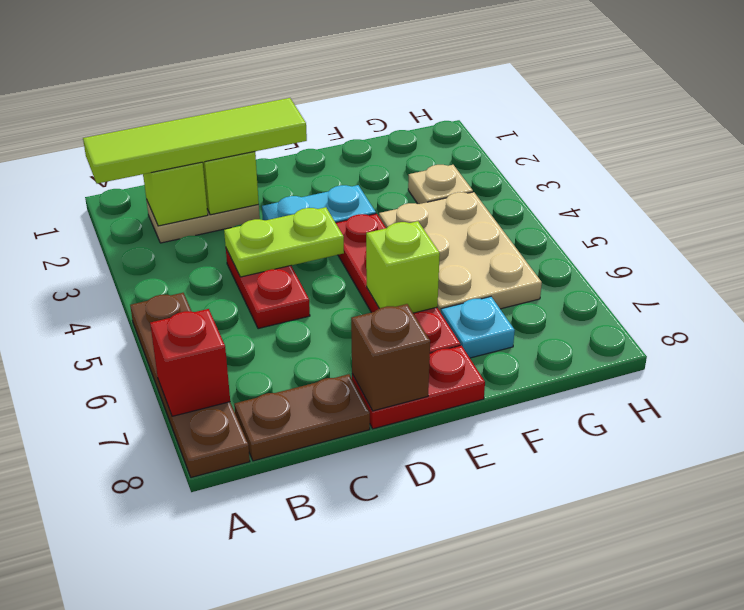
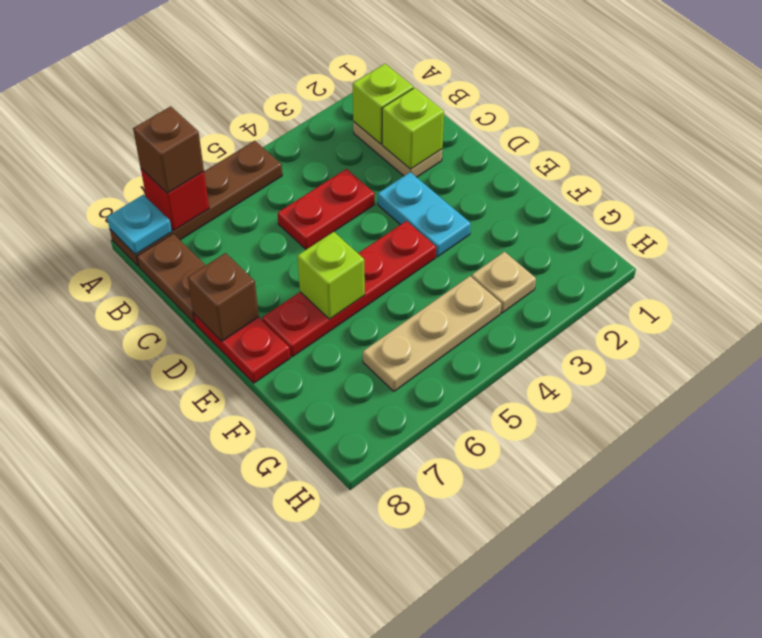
lime 1x4 tile [83,98,307,184] -> none
none -> brown 1x1 brick [133,106,204,193]
lime 1x2 plate [224,207,344,277] -> none
tan 2x3 plate [379,192,542,313] -> tan 1x3 plate [363,276,501,391]
cyan 1x1 plate [441,297,515,358] -> cyan 1x1 plate moved to [107,195,172,254]

